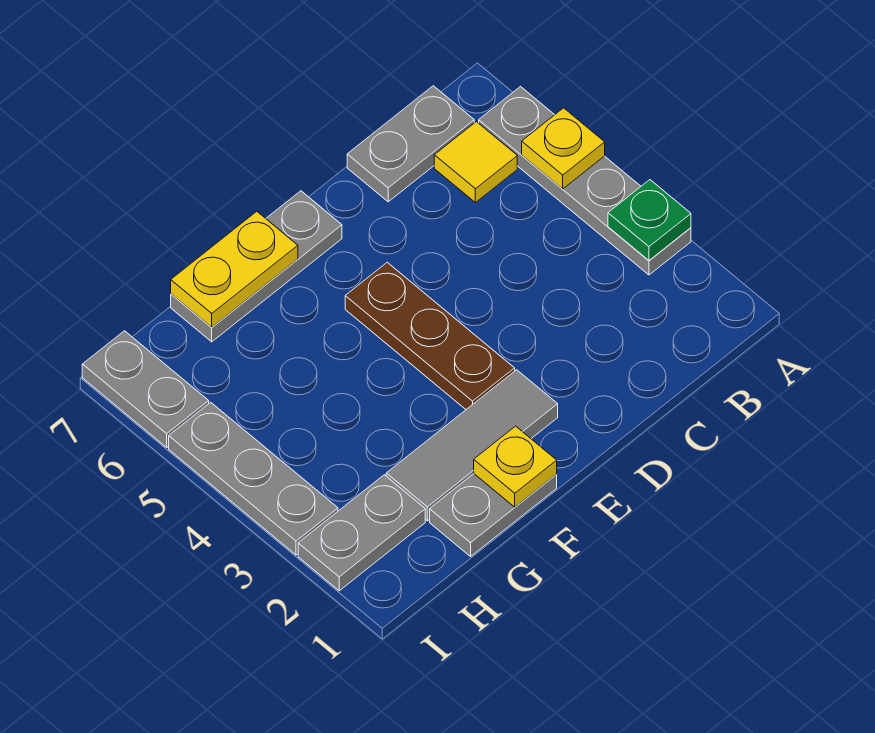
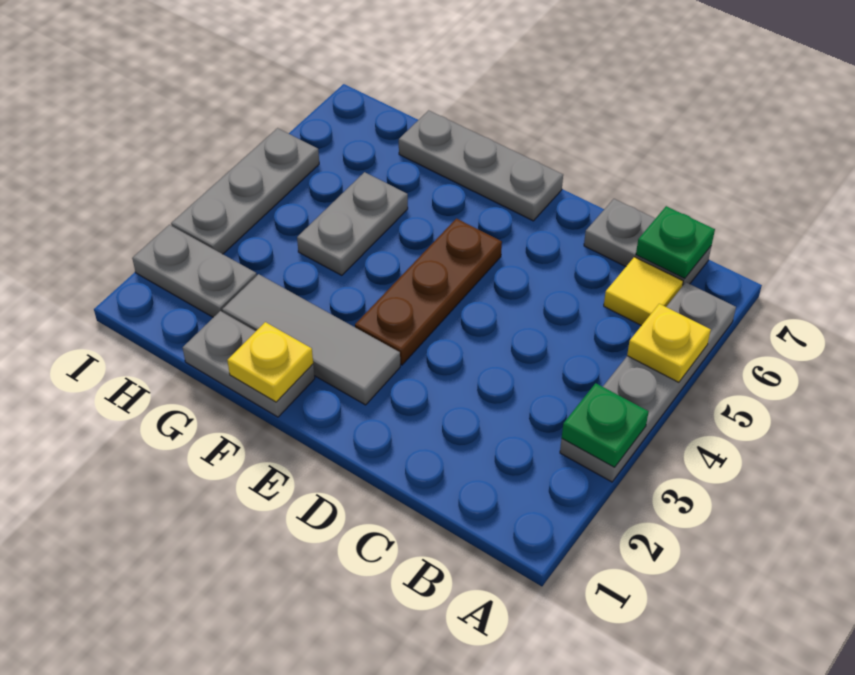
none -> green 1x1 plate [636,206,715,279]
yellow 1x2 plate [171,211,298,327] -> none
grey 1x2 plate [82,331,209,447] -> grey 1x2 plate moved to [297,172,408,275]

